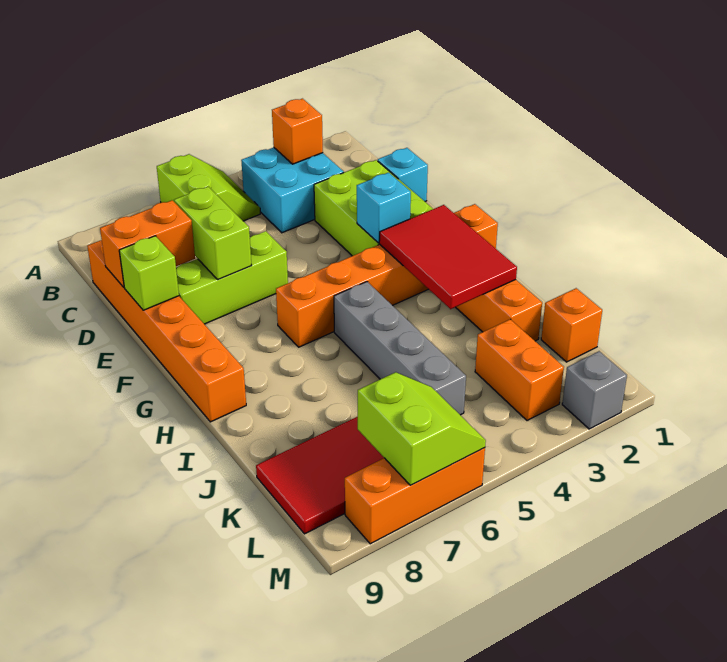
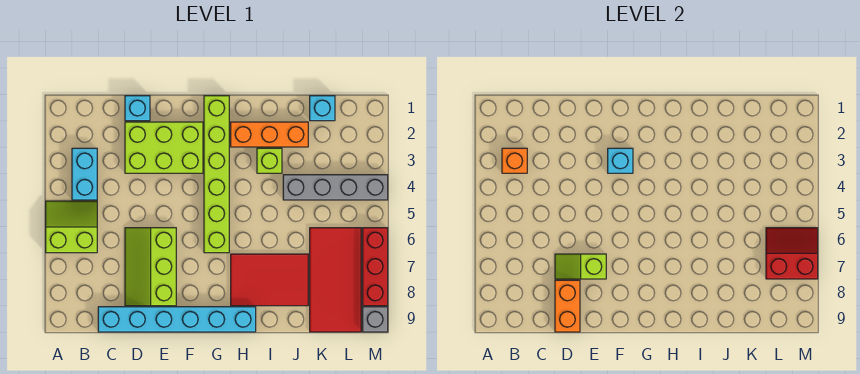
cyan 2x2 brick [241,148,344,233] -> cyan 1x2 brick [72,148,97,200]
orange 1x6 brick [87,240,246,422] -> cyan 1x6 brick [98,307,256,332]
lime 1x2 brick [174,187,252,280] -> lime 1x2 slope [555,254,606,279]
lime 1x1 brick [119,236,179,310] -> lime 1x1 brick moved to [257,148,282,173]
orange 1x6 brick [276,204,498,347] -> lime 1x6 brick [204,96,229,253]
red 2x3 tile [379,205,517,309] -> red 2x3 tile moved to [231,254,308,306]
grey 1x4 brick [334,282,466,415] -> grey 1x4 brick moved to [283,175,388,200]
orange 1x1 brick [541,288,602,362] -> cyan 1x1 brick [310,96,335,121]
orange 1x2 brick [475,319,564,421] -> none
lime 2x2 slope [358,372,486,485] -> red 2x2 slope [766,228,818,279]
grey 1x1 brick [562,351,627,429] -> grey 1x1 brick moved to [363,307,388,332]
orange 1x3 brick [345,448,485,544] -> red 1x3 brick [363,228,388,306]

